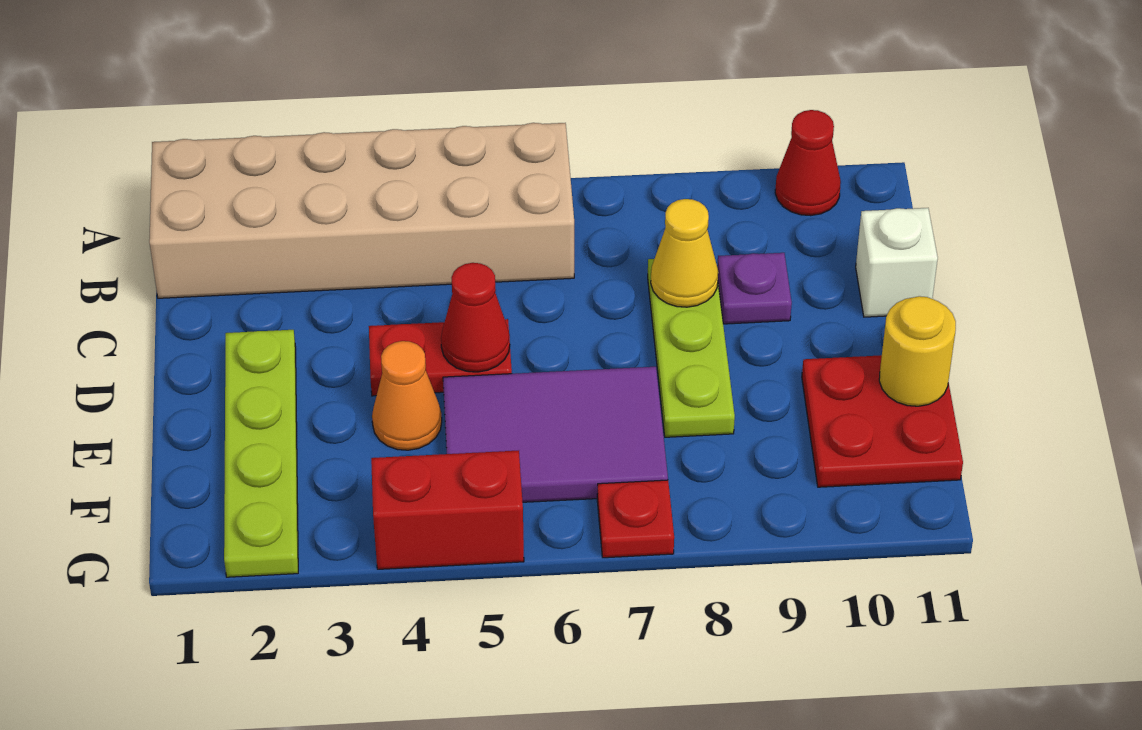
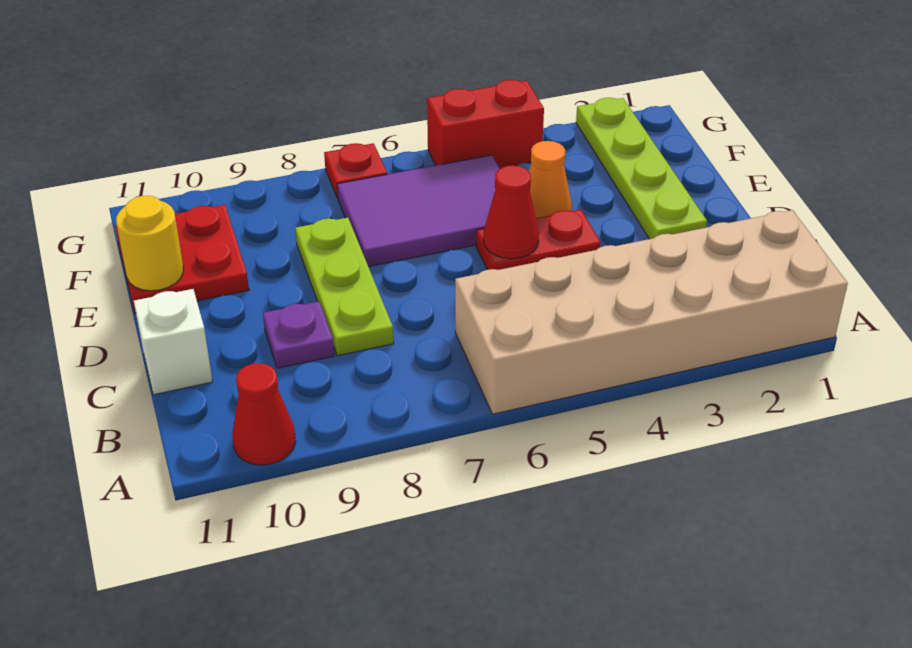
yellow 1x1 cone [651,199,718,307] -> none

